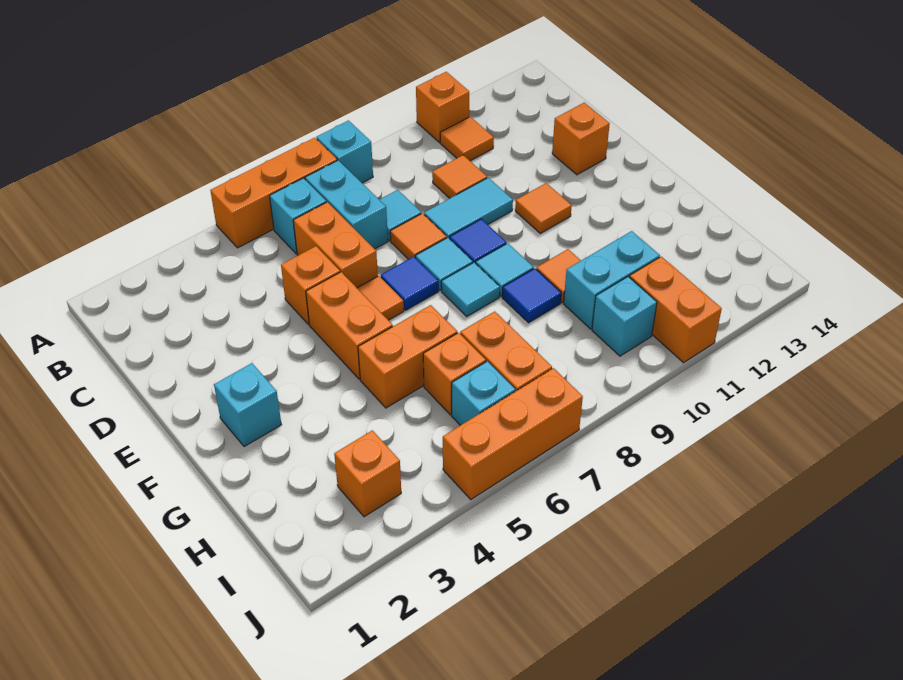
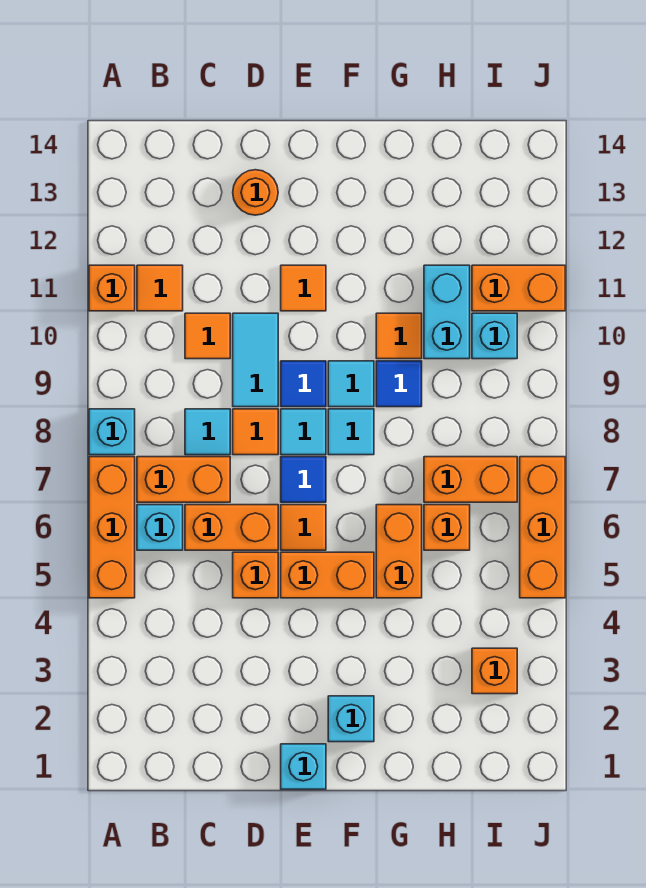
cyan 1x2 brick [305,160,388,249] -> orange 1x2 brick [137,457,230,502]
orange 1x1 brick [552,103,610,175] -> orange 1x1 round brick [233,170,278,215]
cyan 1x1 brick [452,361,515,425] -> cyan 1x1 brick moved to [281,744,326,789]

